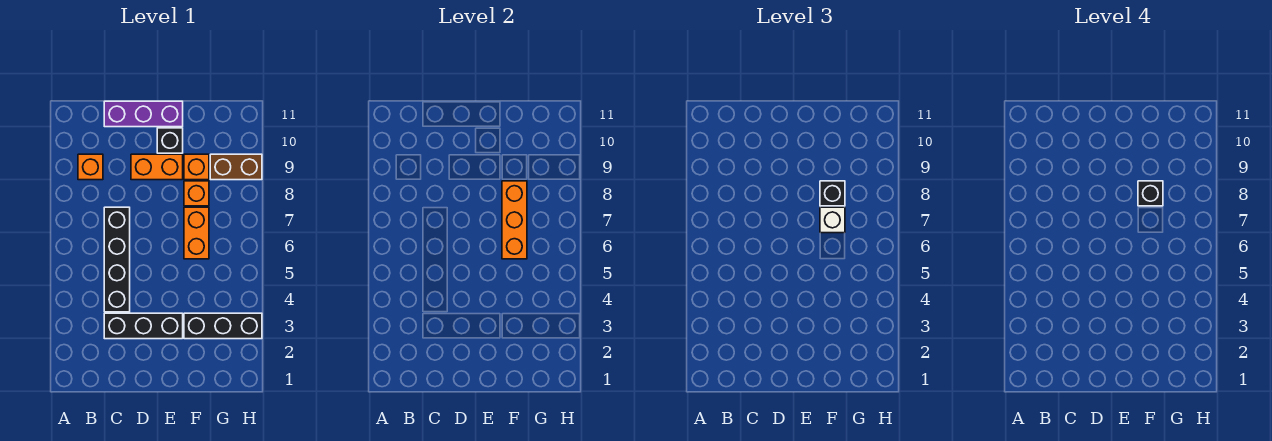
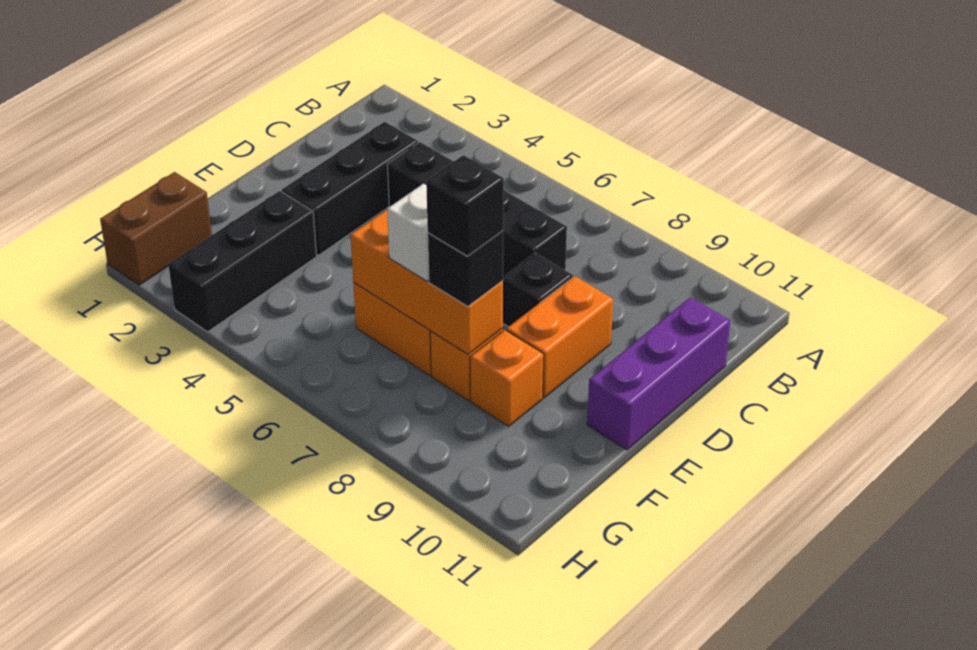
orange 1x1 brick [78,154,103,180] -> none
black 1x1 brick [157,128,183,153] -> black 1x1 brick moved to [503,253,573,327]
brown 1x2 brick [210,154,262,180] -> brown 1x2 brick moved to [100,172,212,285]

